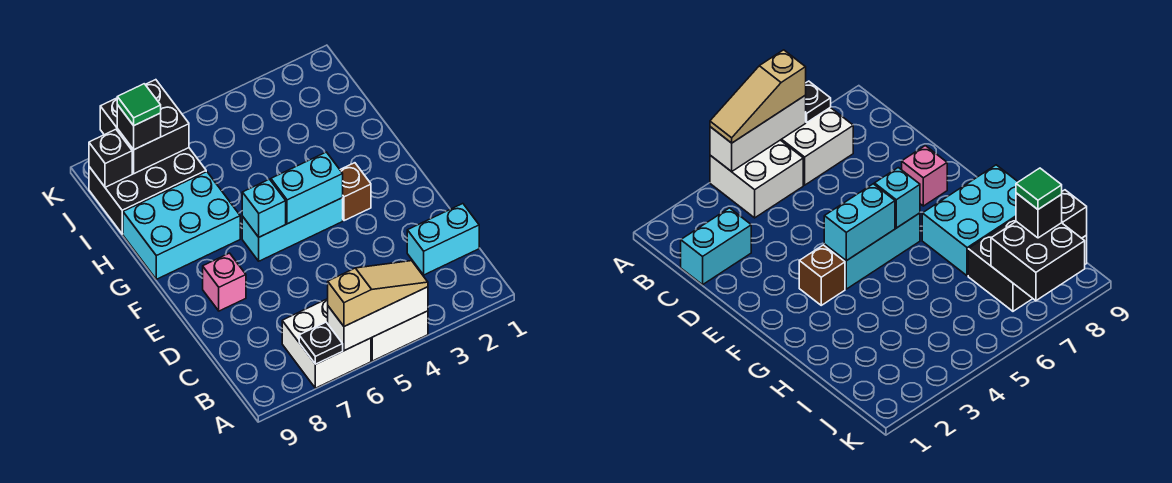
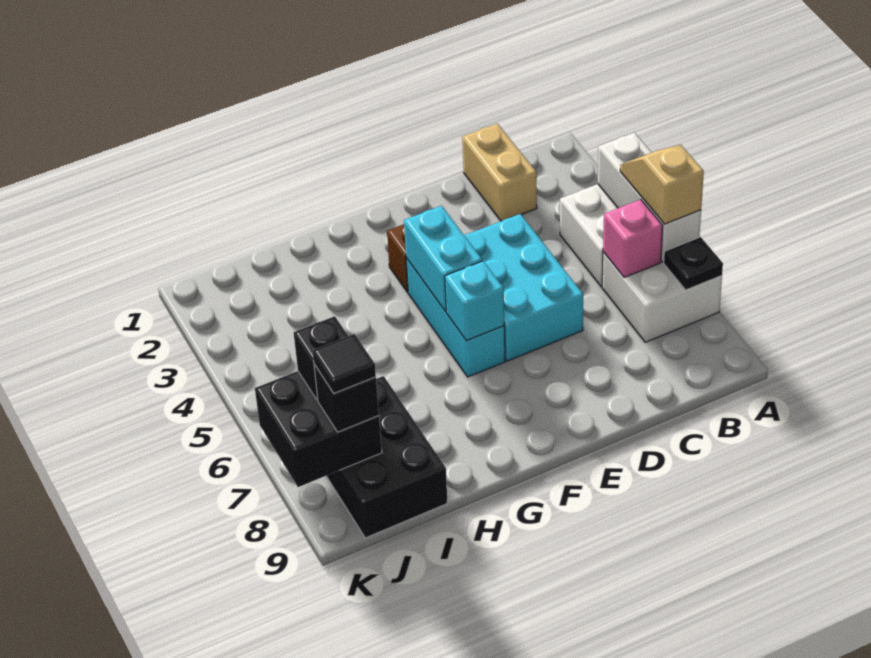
tan 1x3 slope [328,261,428,326] -> tan 1x2 slope [620,145,704,224]
cyan 1x2 brick [407,204,479,275] -> tan 1x2 brick [462,124,537,221]
pink 1x1 brick [203,253,246,311] -> pink 1x1 brick moved to [603,200,663,277]
cyan 2x3 brick [123,172,240,279] -> cyan 2x3 brick moved to [464,214,583,361]
green 1x1 tile [117,84,161,126] -> black 1x1 tile [313,334,376,393]
black 1x1 brick [89,129,132,187] -> black 1x1 brick moved to [294,316,348,400]

